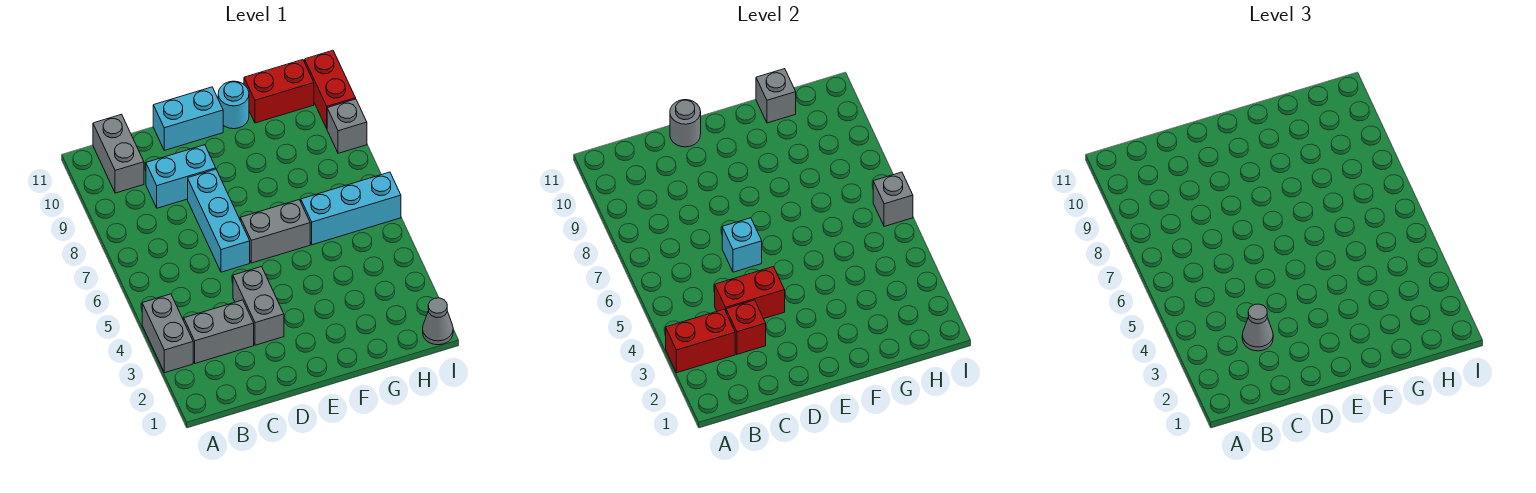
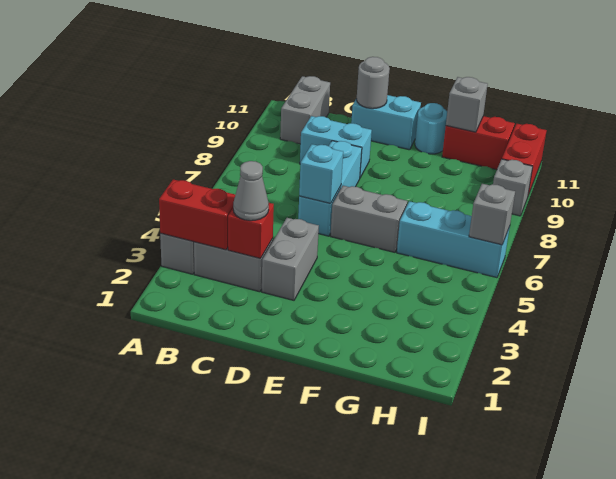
red 1x2 brick [715,267,785,319] -> none
grey 1x1 cone [423,298,453,345] -> none

